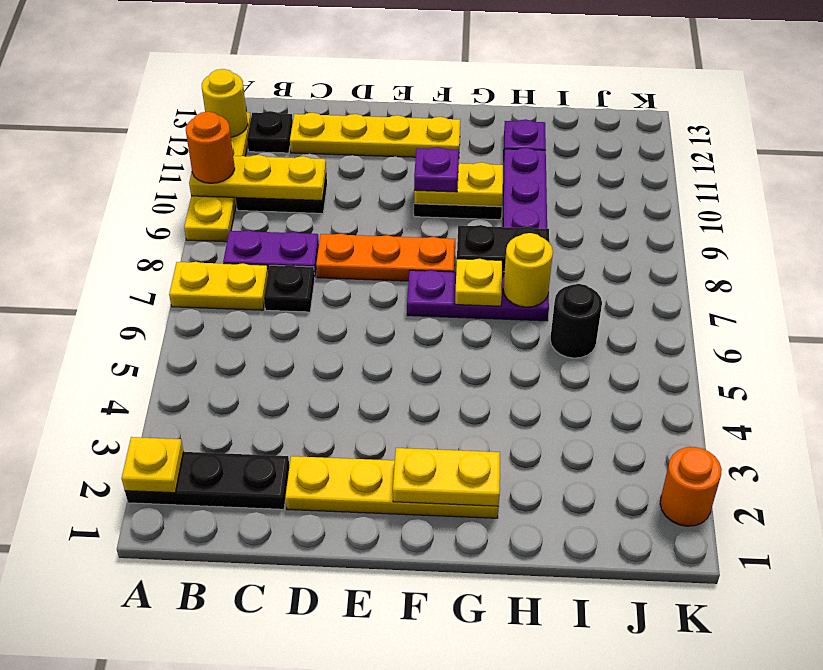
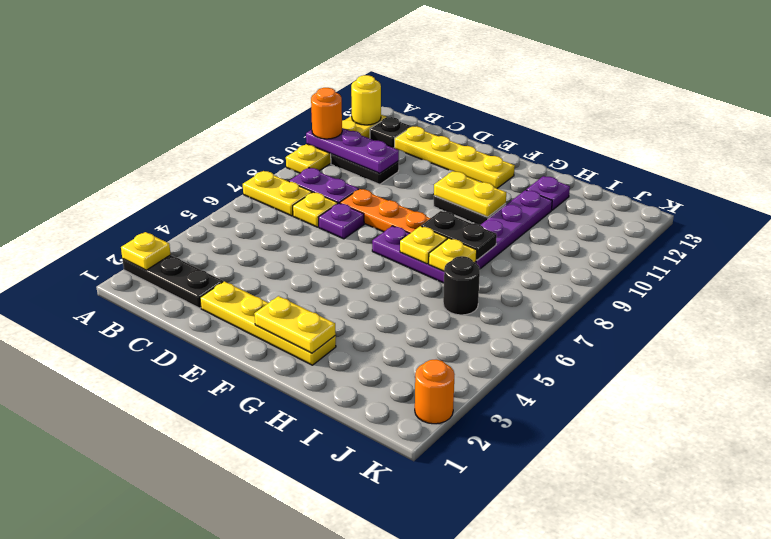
yellow 1x3 plate [189,155,326,200] -> purple 1x3 plate [306,128,399,173]
black 1x1 plate [264,265,315,312] -> yellow 1x1 plate [293,192,338,227]
purple 1x1 plate [414,147,459,192] -> purple 1x1 plate moved to [318,203,364,239]
yellow 1x1 round brick [503,233,553,307] -> yellow 1x1 plate [429,238,477,271]

